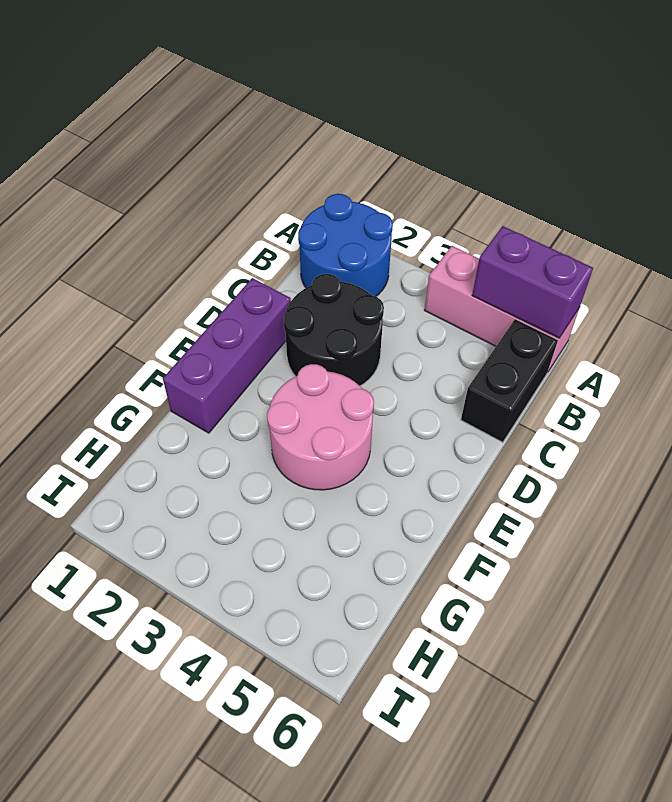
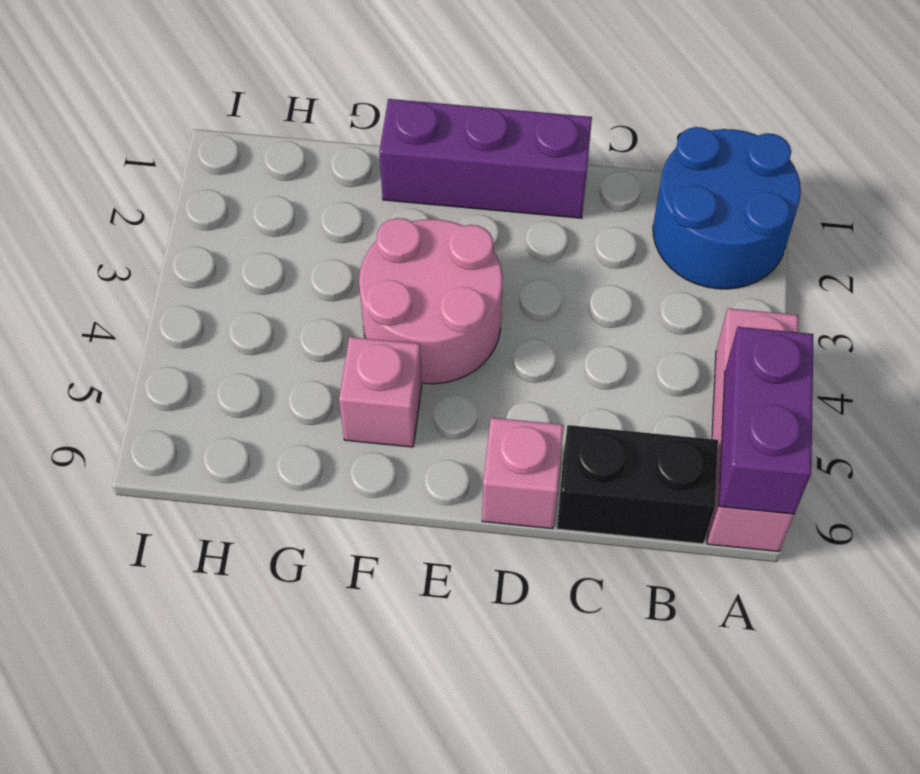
black 2x2 round brick [284,274,384,386] -> none
none -> pink 1x1 brick [482,418,564,529]
none -> pink 1x1 brick [339,337,422,447]

